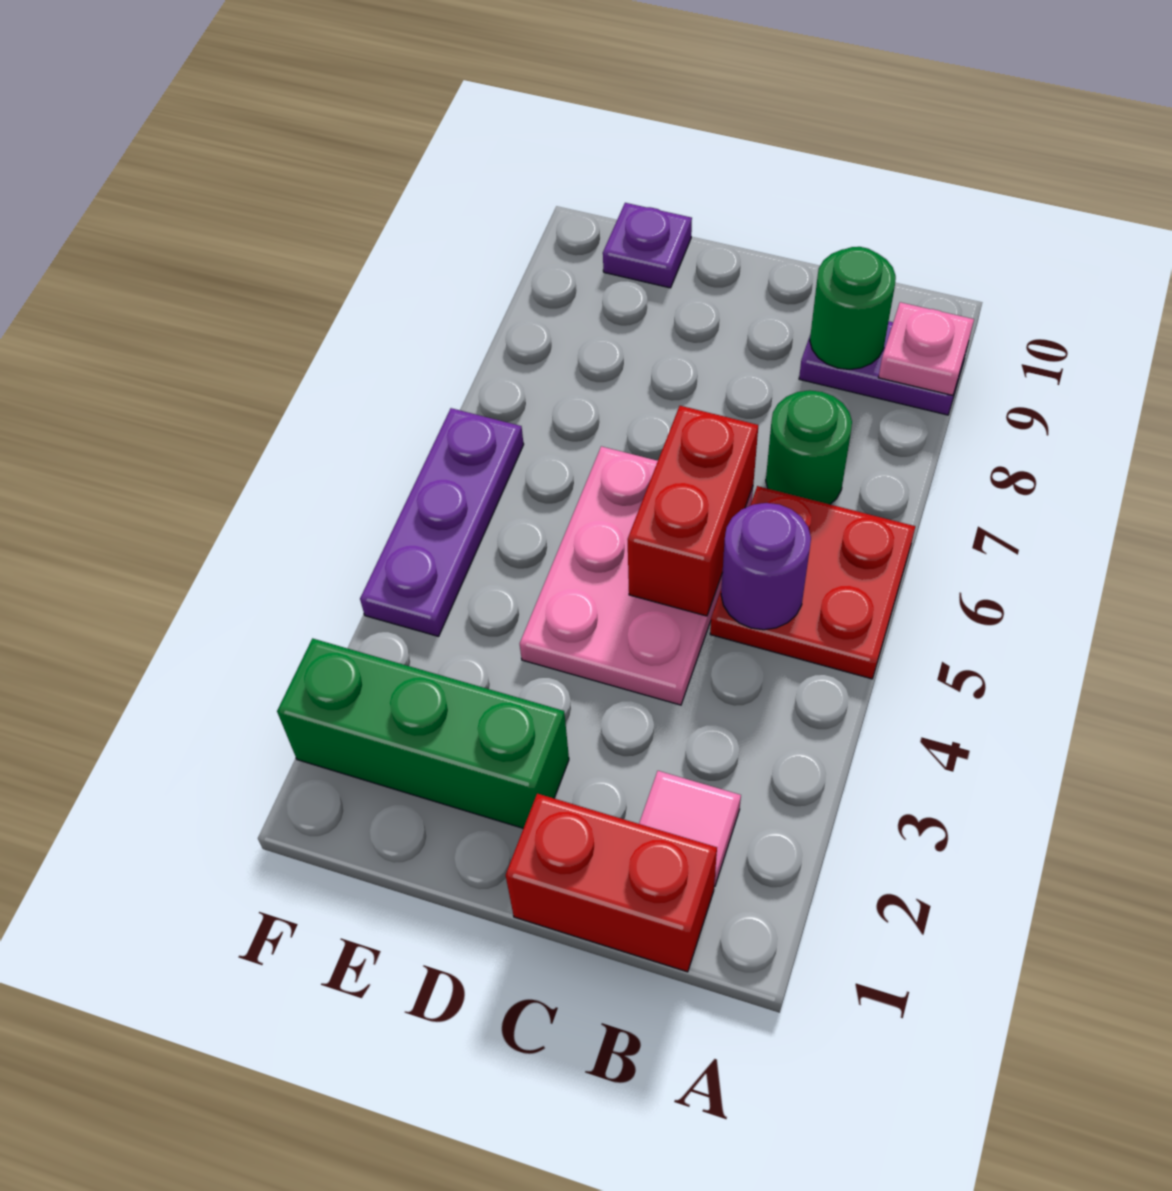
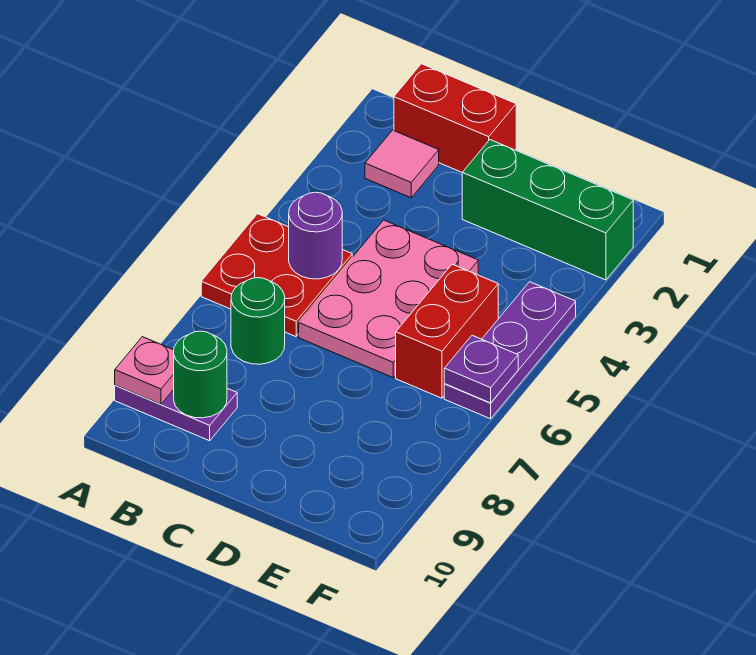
red 1x2 brick [628,406,758,616] -> red 1x2 brick moved to [396,264,498,398]
purple 1x1 plate [603,203,692,288] -> purple 1x1 plate moved to [444,335,518,403]

